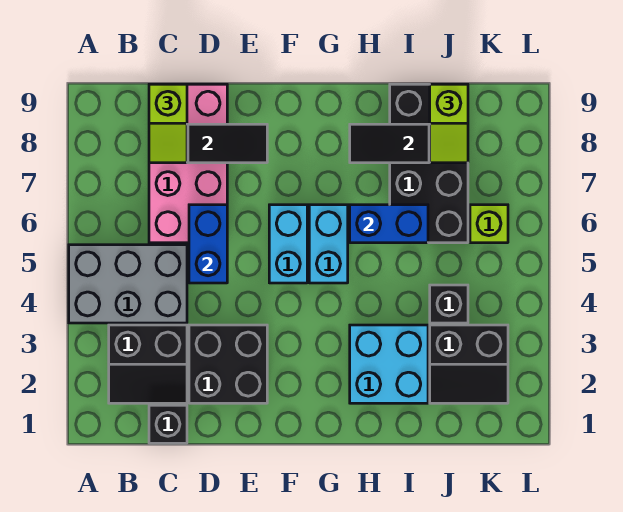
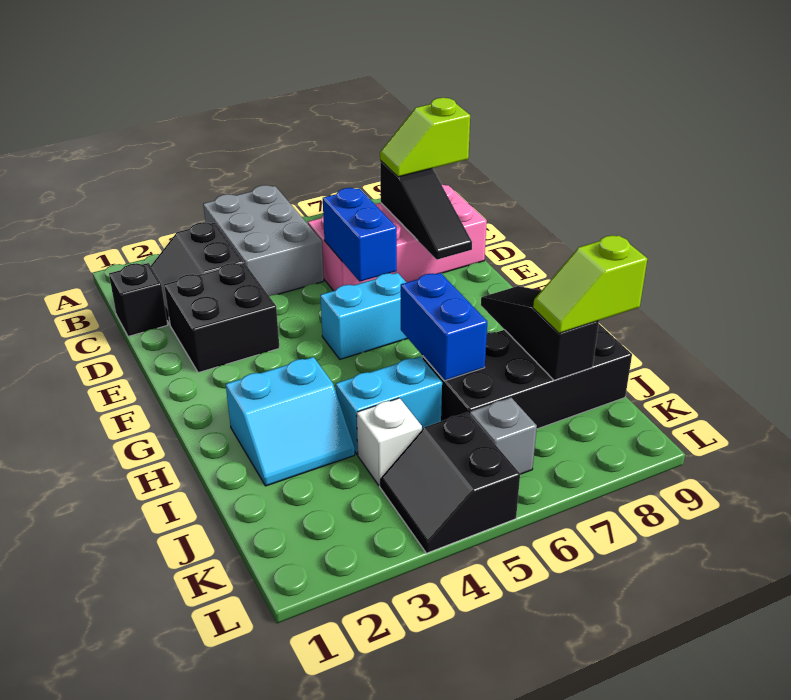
blue 1x2 brick [189,205,227,283] -> blue 1x2 brick turned to [323,188,397,282]
cyan 1x2 brick [309,205,348,283] -> cyan 1x2 brick moved to [336,357,442,455]
cyan 2x2 brick [350,325,428,403] -> cyan 2x2 slope [226,357,355,486]
black 2x2 slope [430,325,508,403] -> black 2x2 slope moved to [380,412,520,553]
black 1x1 brick [430,285,468,323] -> white 1x1 brick [357,398,422,485]
lime 1x1 brick [470,205,508,243] -> grey 1x1 brick [470,398,537,474]

